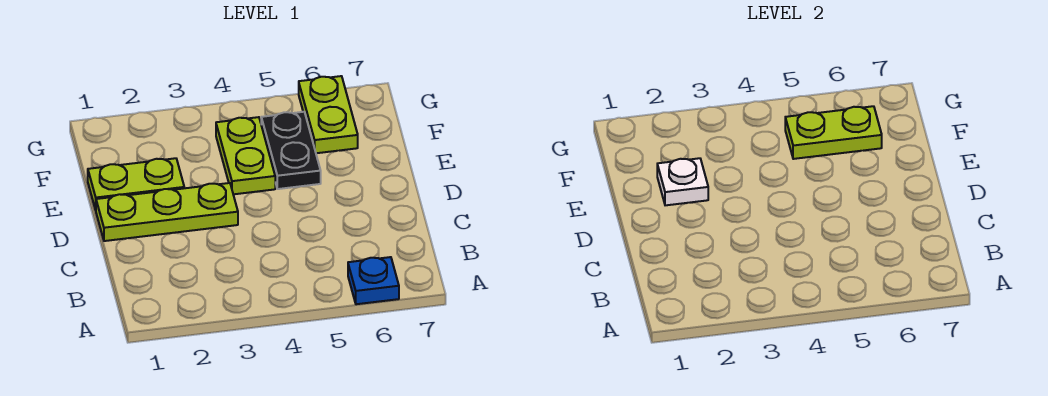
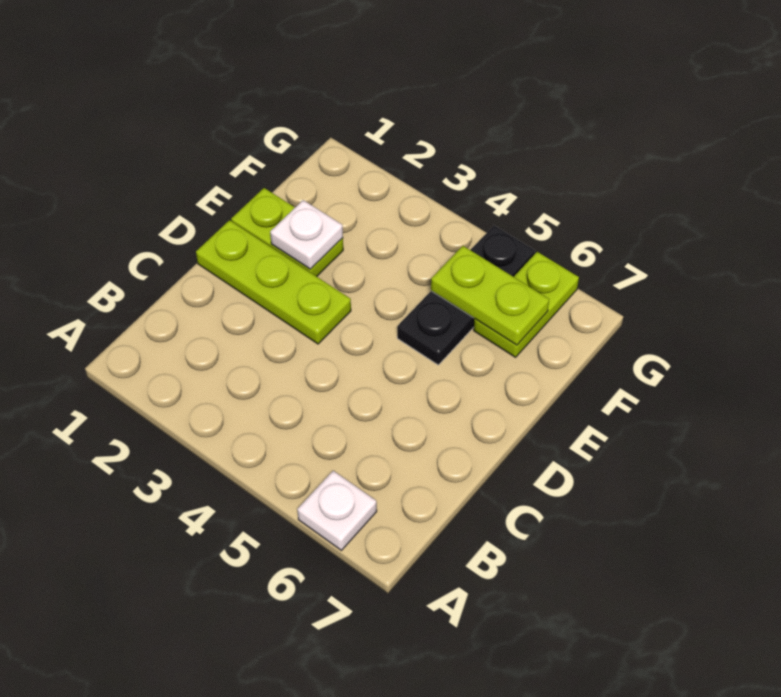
blue 1x1 plate [348,257,399,304] -> white 1x1 plate [297,471,377,550]
lime 1x2 plate [216,117,275,194] -> none
black 1x2 plate [261,112,321,189] -> black 1x3 plate [397,226,535,365]

